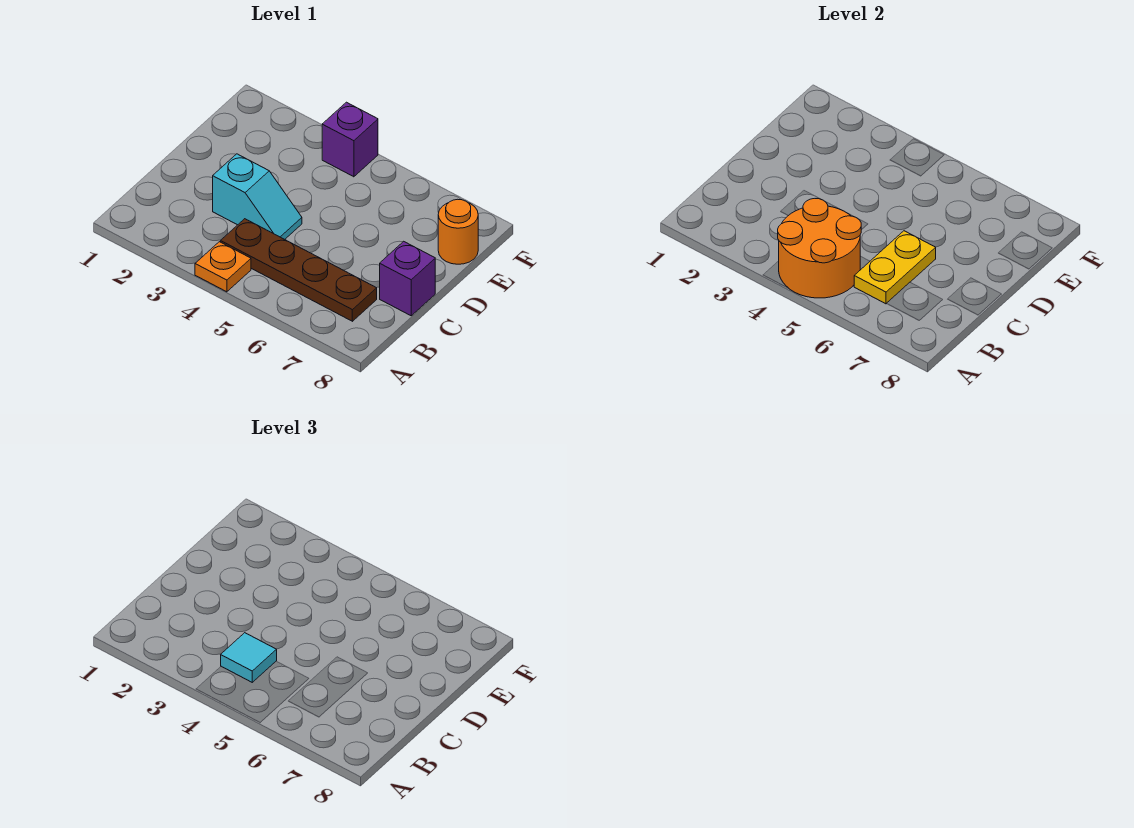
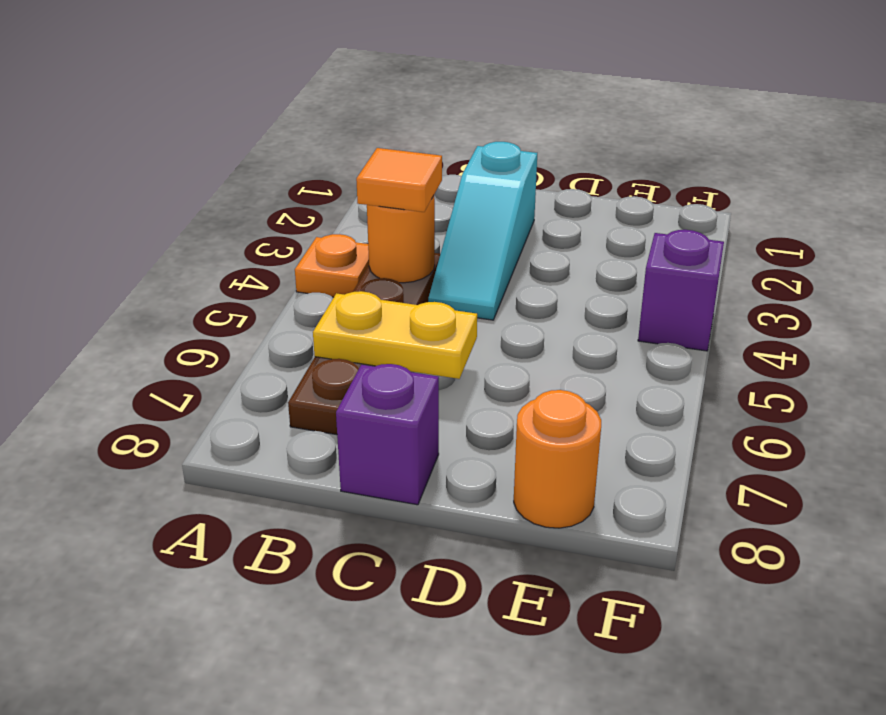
orange 2x2 round brick [778,199,861,298] -> orange 1x1 round brick [367,196,435,283]
cyan 1x1 tile [221,633,277,682] -> orange 1x1 tile [356,148,442,212]
cyan 1x2 slope [213,154,302,239] -> cyan 1x3 slope [428,142,537,320]

